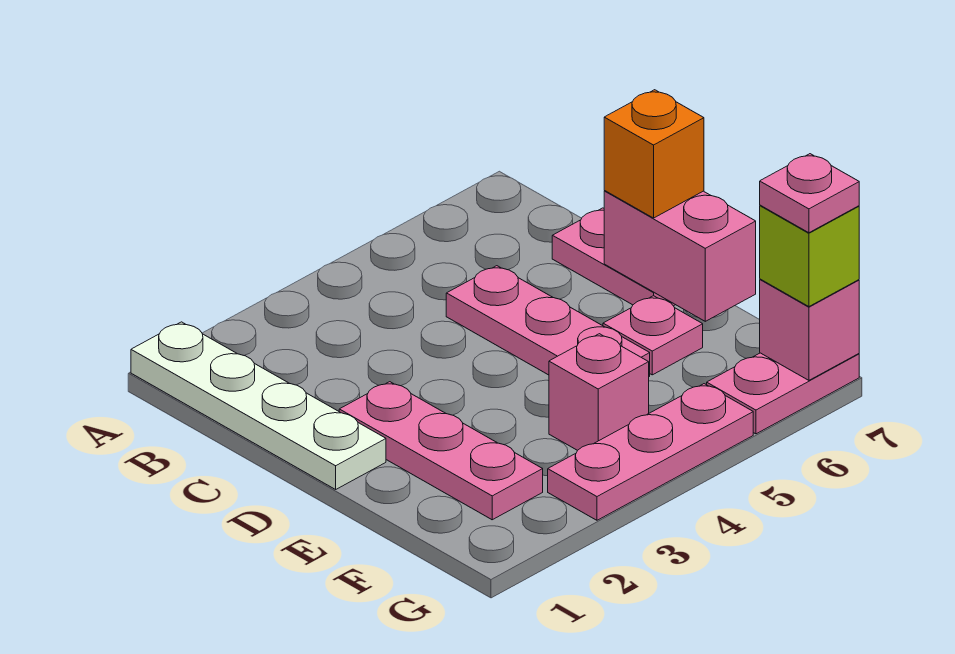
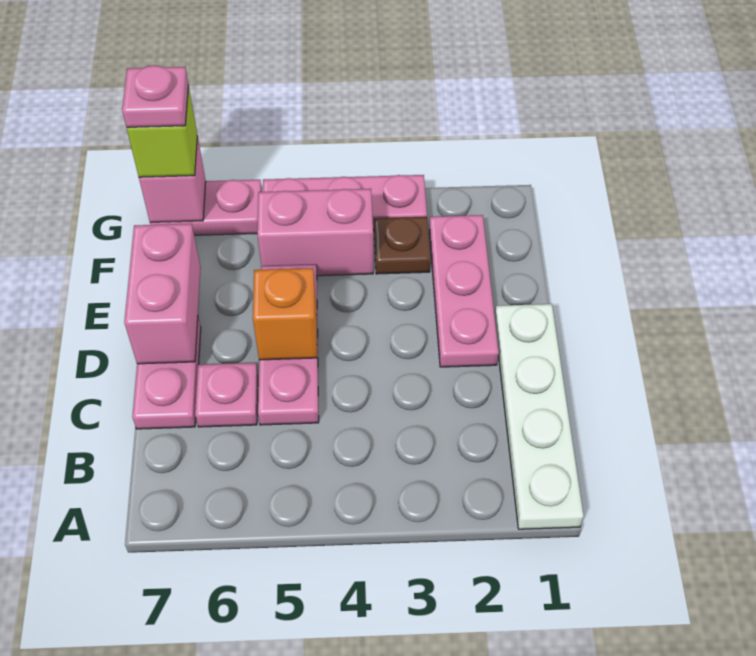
orange 1x1 brick [604,90,704,218] -> orange 1x1 brick moved to [253,268,317,360]
pink 1x1 plate [603,296,703,375] -> pink 1x1 plate moved to [195,363,258,427]
none -> brown 1x1 plate [374,217,431,274]
pink 1x1 brick [549,334,649,450] -> pink 1x2 brick [257,189,373,276]

